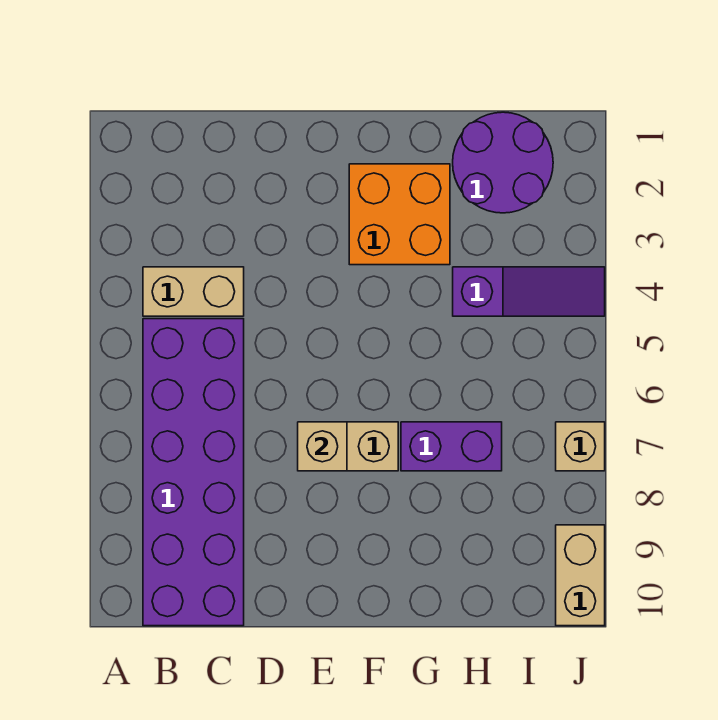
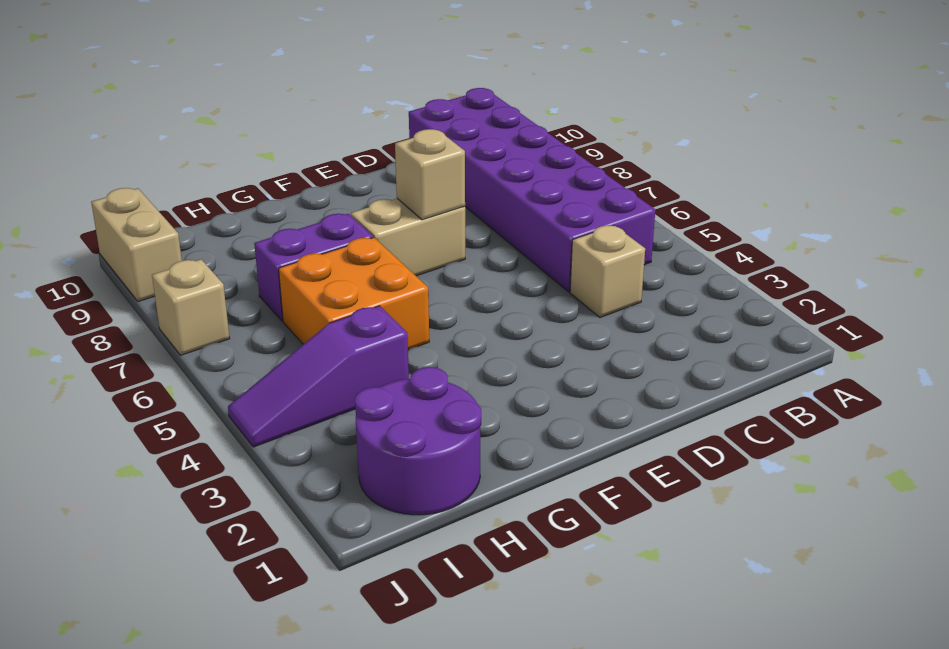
tan 1x2 brick [143,267,244,316] -> tan 1x1 brick [570,225,645,318]
orange 2x2 brick [349,164,450,265] -> orange 2x2 brick moved to [279,238,429,350]

